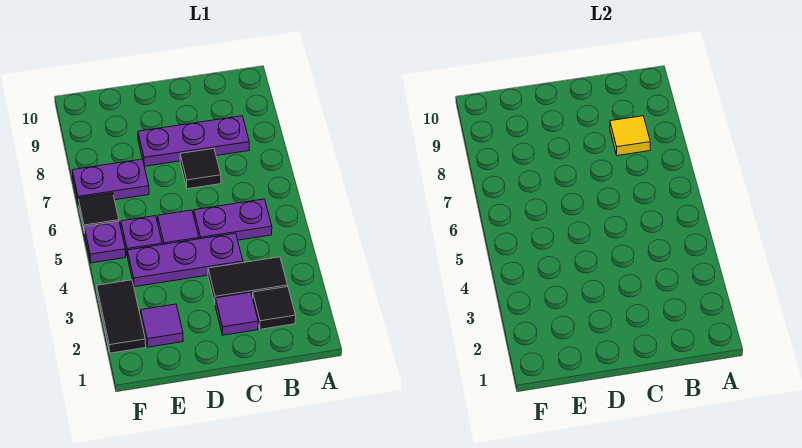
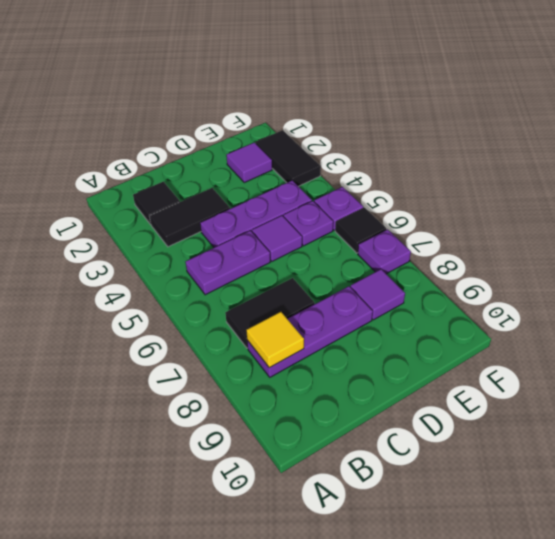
purple 1x1 tile [215,292,258,335] -> purple 1x1 tile moved to [350,269,405,320]
black 1x1 tile [180,148,221,189] -> black 1x2 tile [225,278,315,348]
purple 1x2 plate [72,159,149,205] -> purple 1x1 plate [358,230,411,274]

